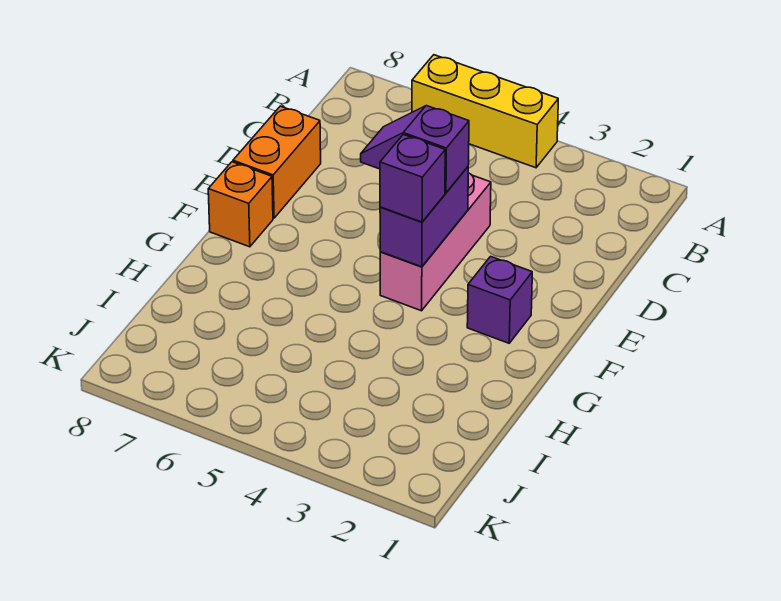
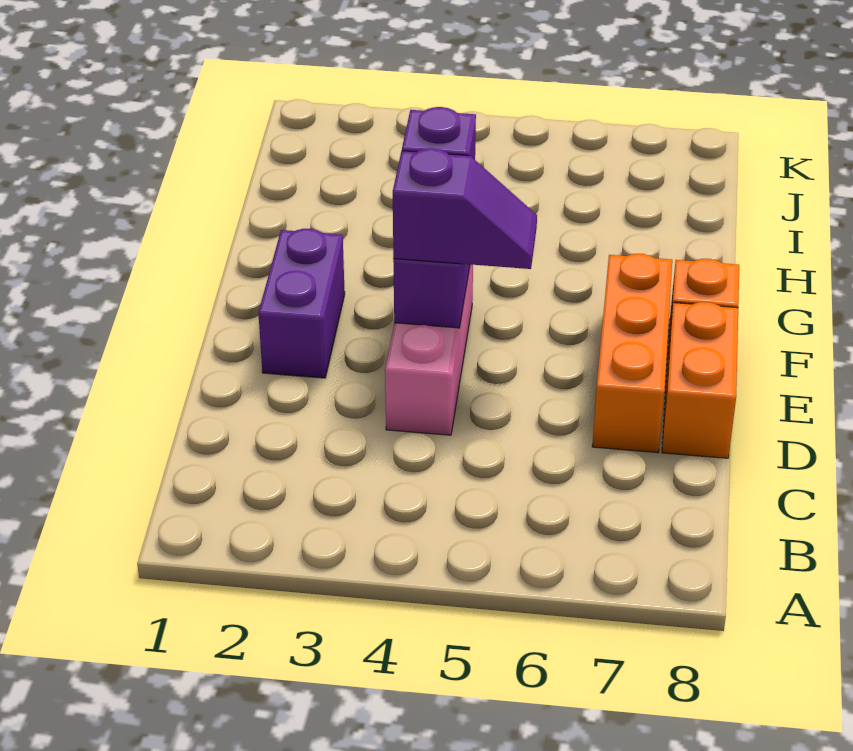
yellow 1x3 brick [412,55,558,168] -> none
none -> orange 1x3 brick [592,254,672,453]
purple 1x1 brick [467,256,532,343] -> purple 1x2 brick [258,229,345,378]

